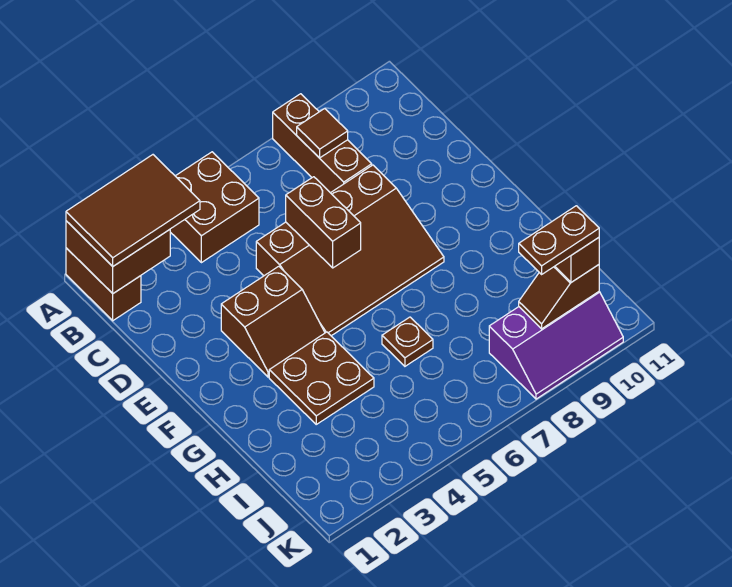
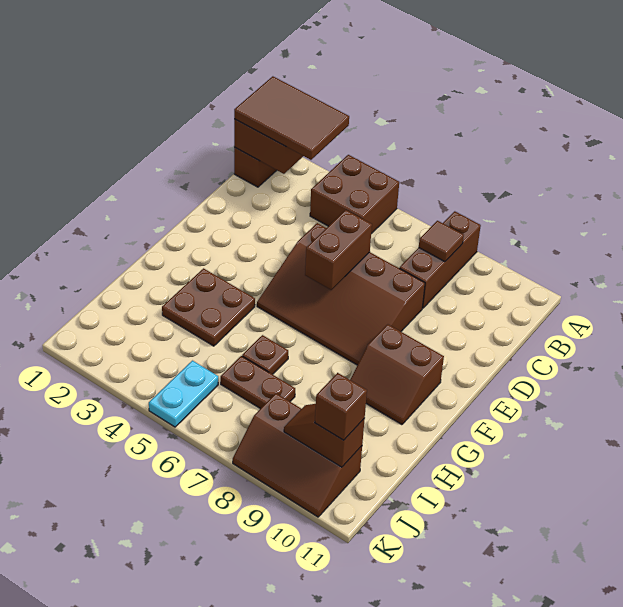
brown 2x2 slope [221,266,325,377] -> brown 2x2 slope moved to [350,324,444,425]
none -> cyan 1x2 plate [149,361,218,427]
purple 2x3 slope [489,292,623,399] -> brown 2x3 slope [233,393,362,517]
brown 1x2 plate [519,206,599,274] -> brown 1x2 plate moved to [221,356,295,409]

